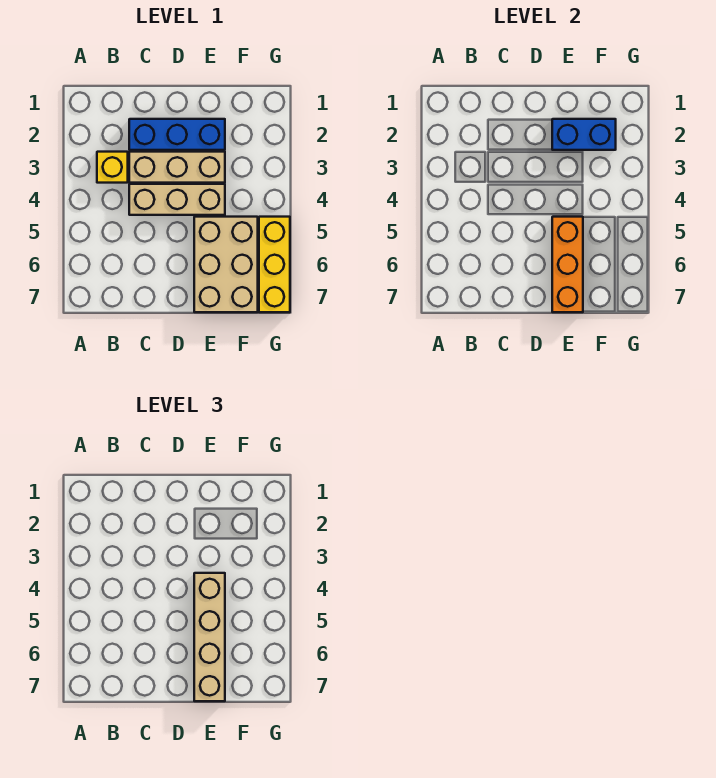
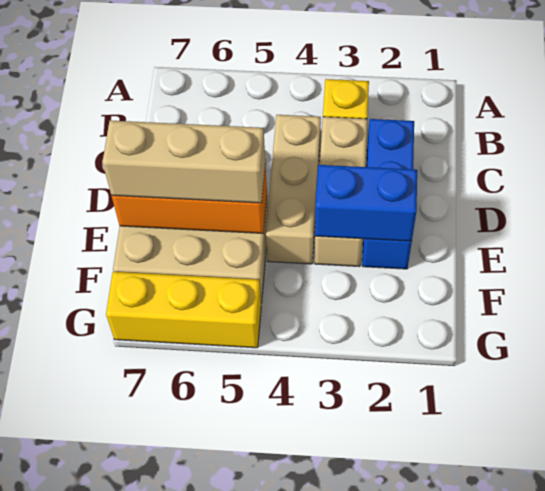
blue 1x2 brick [552,119,616,150] -> blue 1x2 brick turned to [315,165,417,241]
tan 1x4 brick [194,573,225,701] -> tan 1x3 brick [103,121,265,203]

